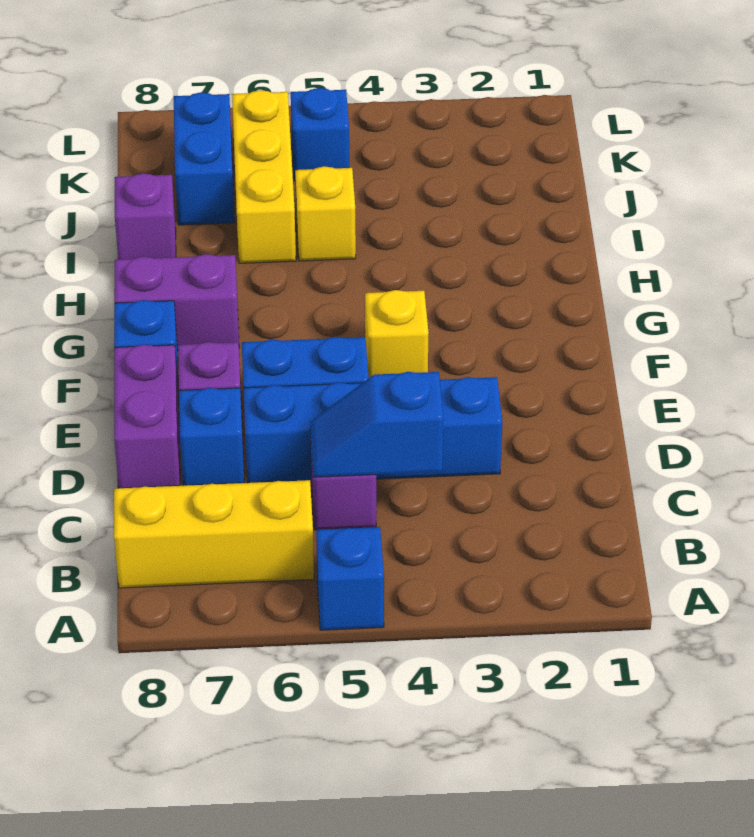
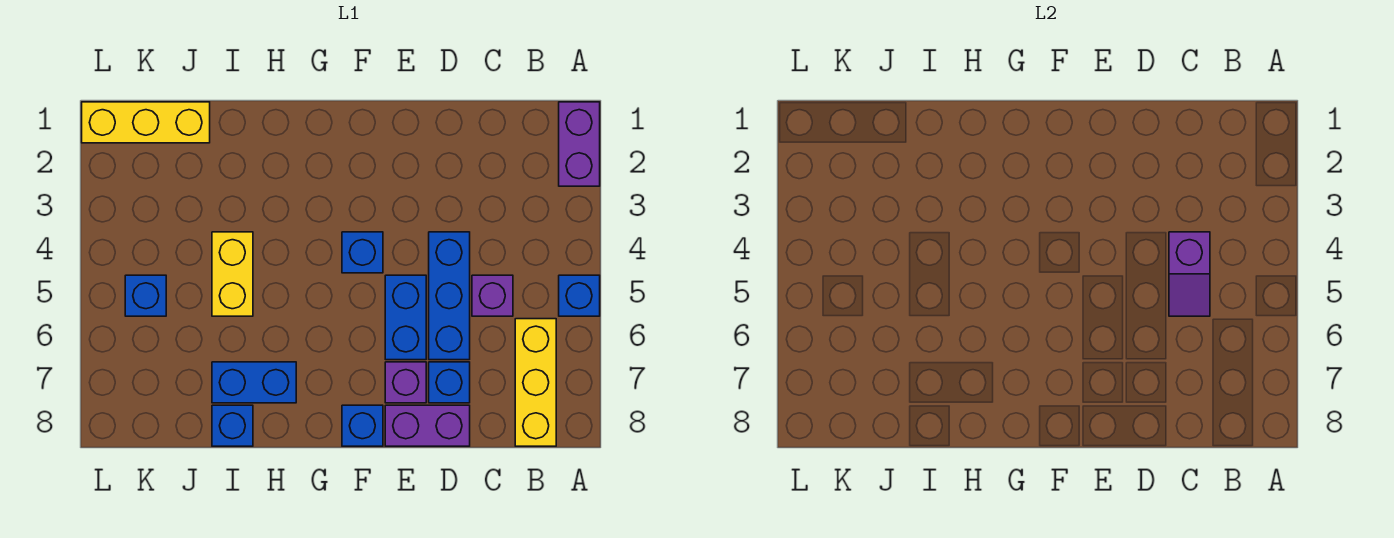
blue 1x2 slope [310,372,443,477] -> purple 1x2 slope [1169,232,1210,316]
blue 1x4 brick [243,377,502,483] -> blue 1x3 brick [429,232,470,360]
yellow 1x1 brick [365,290,429,378] -> blue 1x1 brick [342,232,383,273]
purple 1x2 brick [114,254,239,349] -> purple 1x2 brick moved to [559,102,600,186]
yellow 1x1 brick [295,166,356,261] -> yellow 1x2 brick [212,232,253,316]
yellow 1x3 brick [232,90,296,263] -> yellow 1x3 brick moved to [82,102,210,143]
purple 1x1 brick [115,173,176,260] -> blue 1x1 brick [212,405,253,446]
blue 1x2 brick [174,92,235,225] -> blue 1x2 brick moved to [212,362,296,403]

